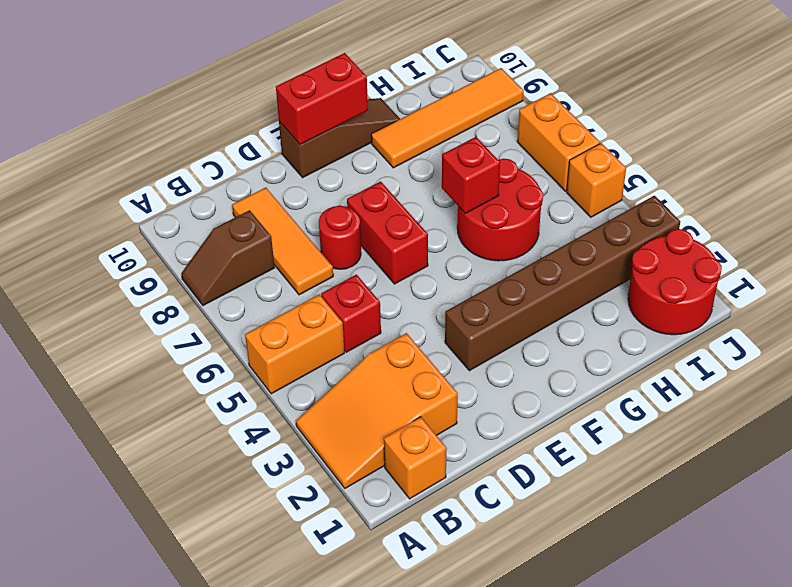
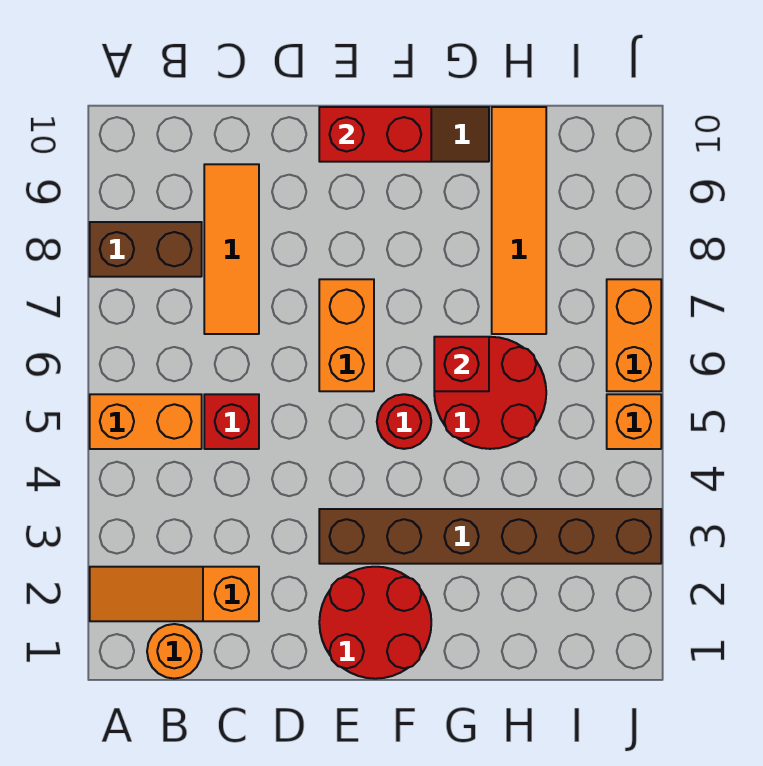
orange 2x3 slope [296,333,458,488] -> orange 1x3 slope [90,567,259,621]
brown 1x2 slope [181,210,274,306] -> brown 1x2 brick [90,222,202,277]
orange 1x1 brick [384,417,447,499] -> orange 1x1 round brick [147,624,202,679]
red 1x1 round brick [319,206,361,269] -> red 1x1 round brick moved to [377,394,431,449]
red 1x2 brick [347,181,428,284] -> orange 1x2 brick [319,279,374,391]
orange 1x4 tile [371,68,524,168] -> orange 1x4 tile turned to [492,107,546,334]
red 2x2 round brick [628,229,722,335] -> red 2x2 round brick moved to [319,567,431,679]

